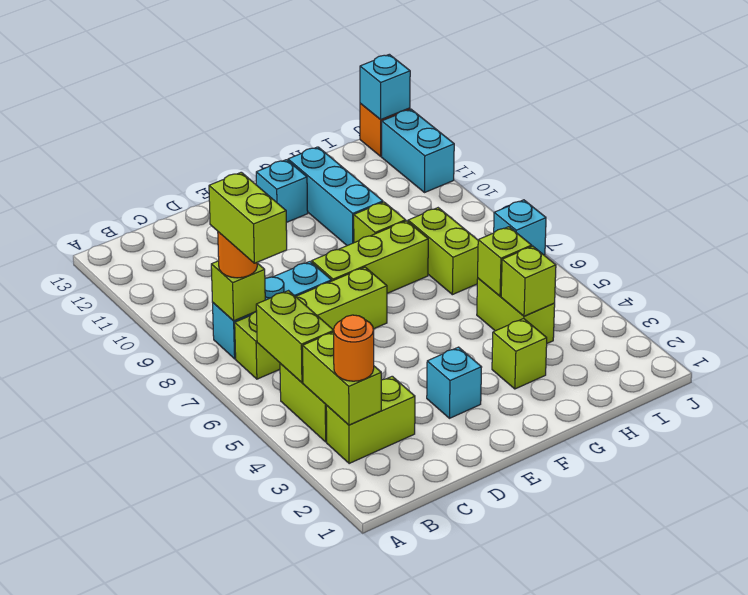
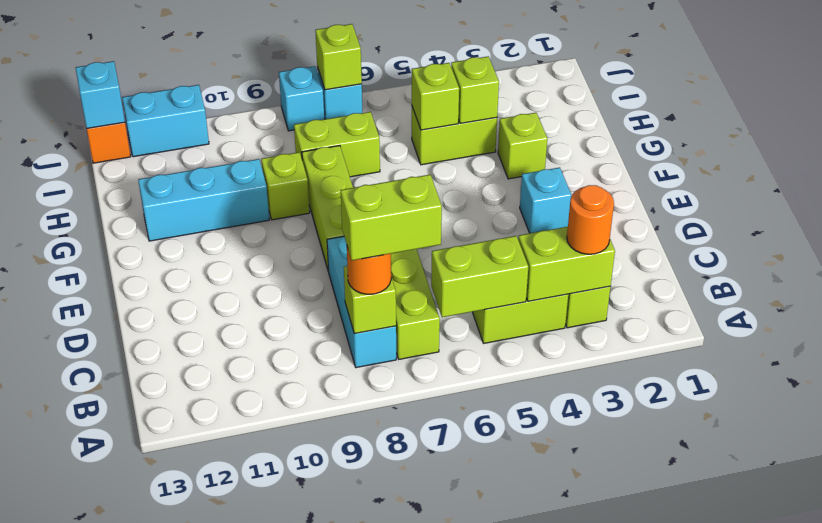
cyan 1x1 brick [256,160,308,223] -> cyan 1x1 brick moved to [279,66,324,131]
none -> lime 1x1 brick [315,24,362,90]

